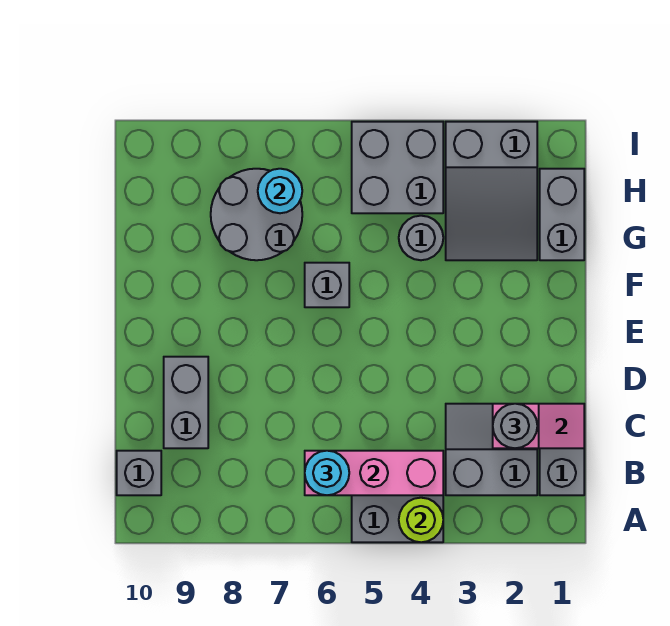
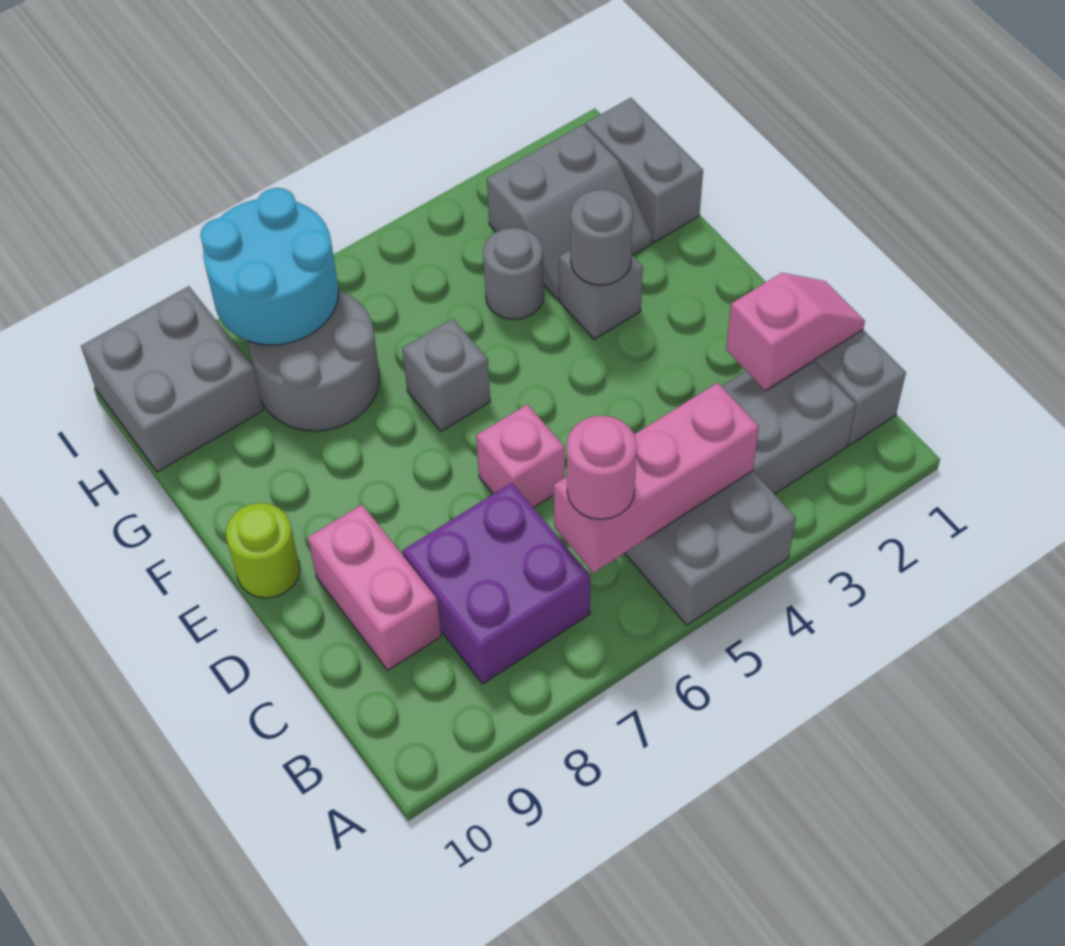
lime 1x1 round brick [399,498,443,542] -> lime 1x1 round brick moved to [226,503,300,598]
cyan 1x1 round brick [305,451,349,495] -> pink 1x1 round brick [567,416,637,519]
none -> purple 2x2 brick [403,483,590,684]
grey 1x1 brick [117,451,161,495] -> grey 1x1 brick moved to [559,250,643,339]
grey 1x1 round brick [493,404,537,448] -> grey 1x1 round brick moved to [571,190,633,285]
grey 1x2 brick [164,357,208,448] -> pink 1x2 brick [308,505,441,670]
none -> pink 1x1 brick [476,404,565,508]
grey 2x3 slope [446,122,537,260] -> grey 2x2 slope [487,125,653,299]
grey 2x2 brick [352,122,443,213] -> grey 2x2 brick moved to [81,286,263,472]
cyan 1x1 round brick [258,169,302,213] -> cyan 2x2 round brick [200,188,338,345]

